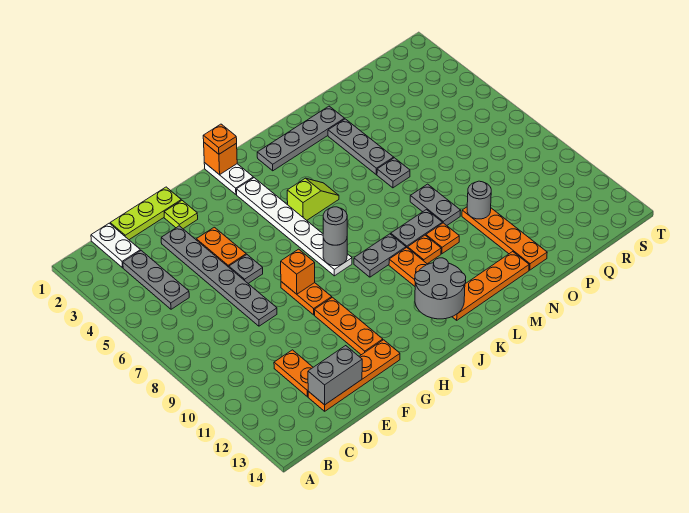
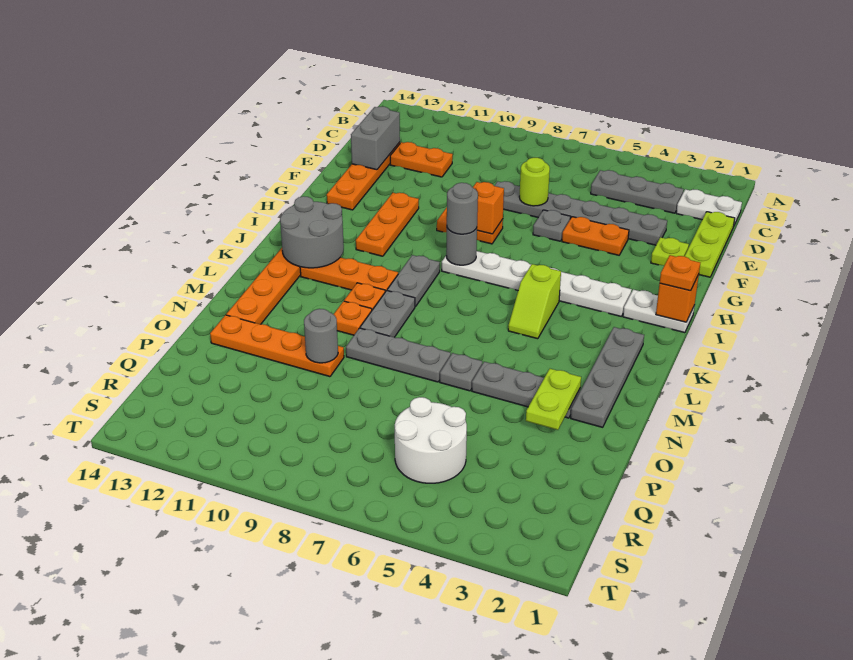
none -> lime 1x1 round brick [519,158,550,206]
orange 1x3 plate [314,297,383,355] -> orange 1x3 plate turned to [356,193,419,256]
none -> lime 1x2 plate [526,369,581,430]
grey 1x2 plate [410,184,461,225] -> grey 1x3 plate [346,328,451,382]
none -> white 2x2 round brick [395,397,467,483]

